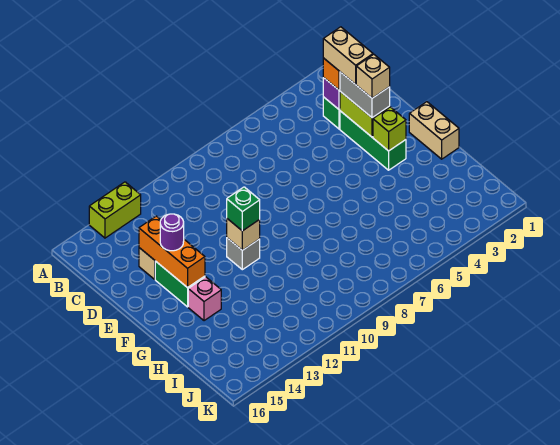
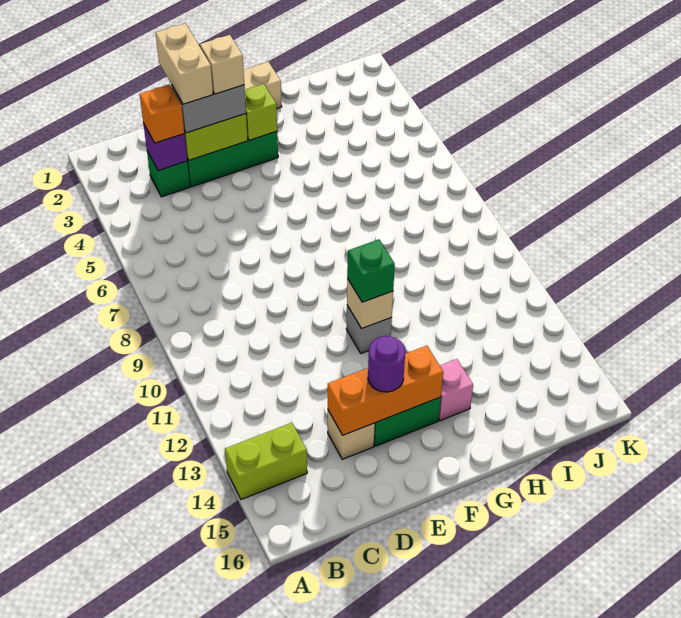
lime 1x2 brick [89,182,141,238] -> lime 1x2 brick turned to [225,423,307,500]
tan 1x2 brick [323,27,373,85] -> tan 1x2 brick turned to [156,23,213,104]

